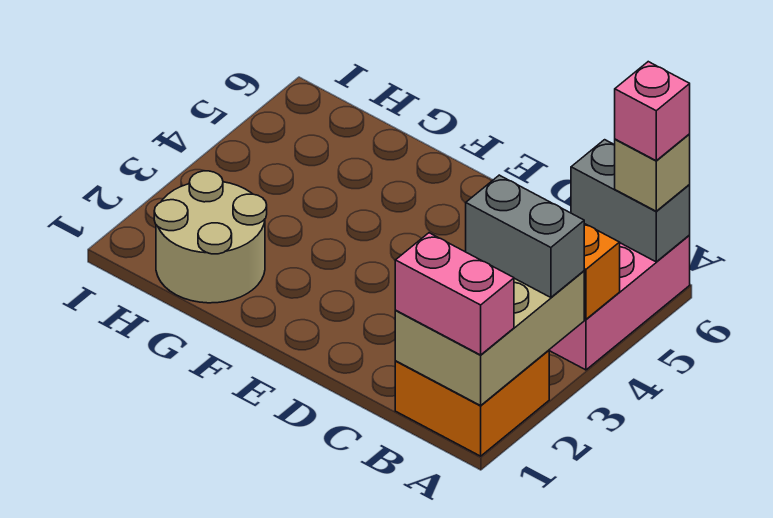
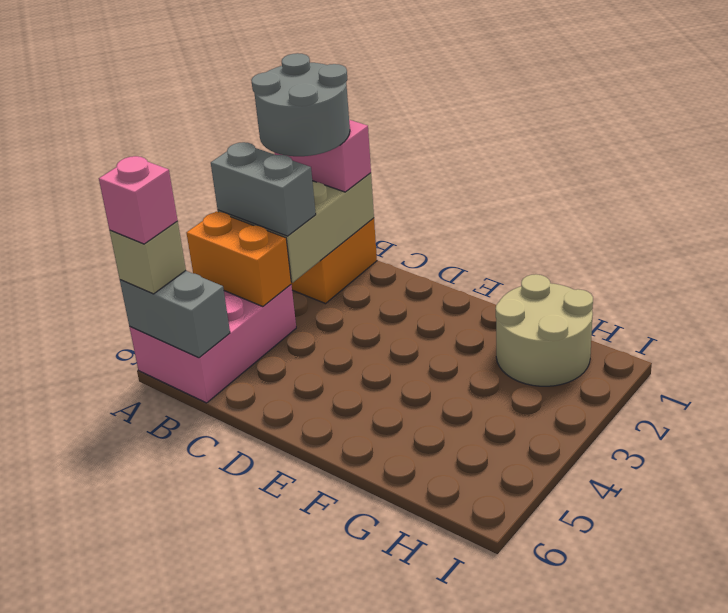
none -> grey 2x2 round brick [251,53,350,156]

